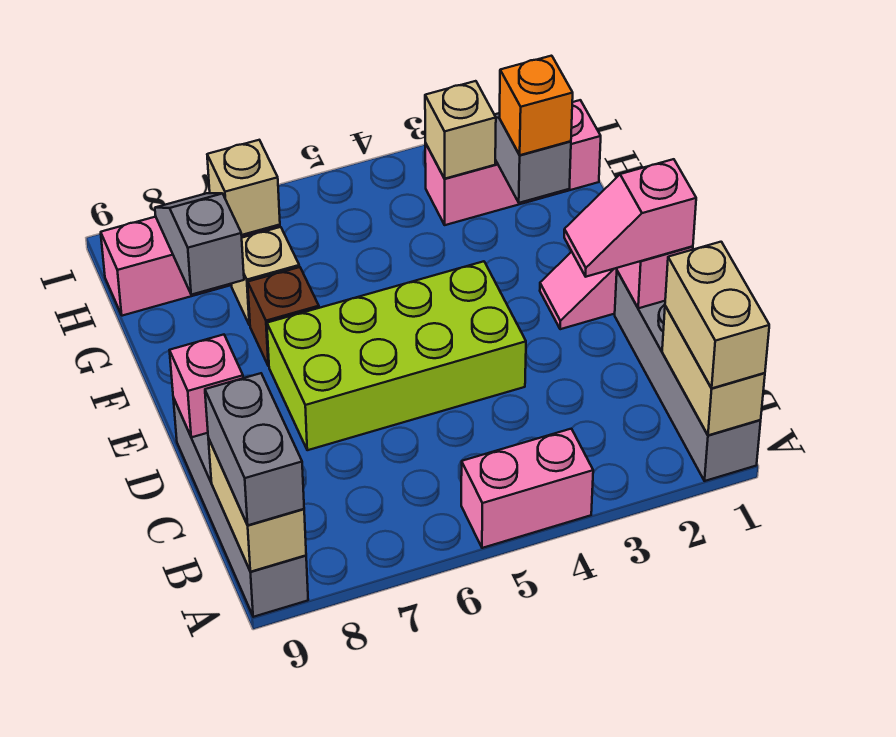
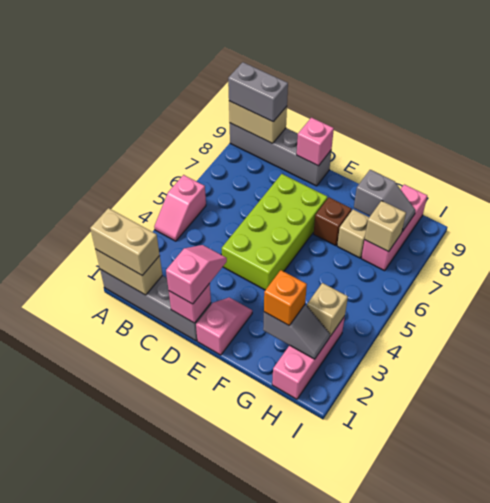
pink 1x2 brick [461,429,593,548] -> pink 1x2 slope [154,175,206,241]

